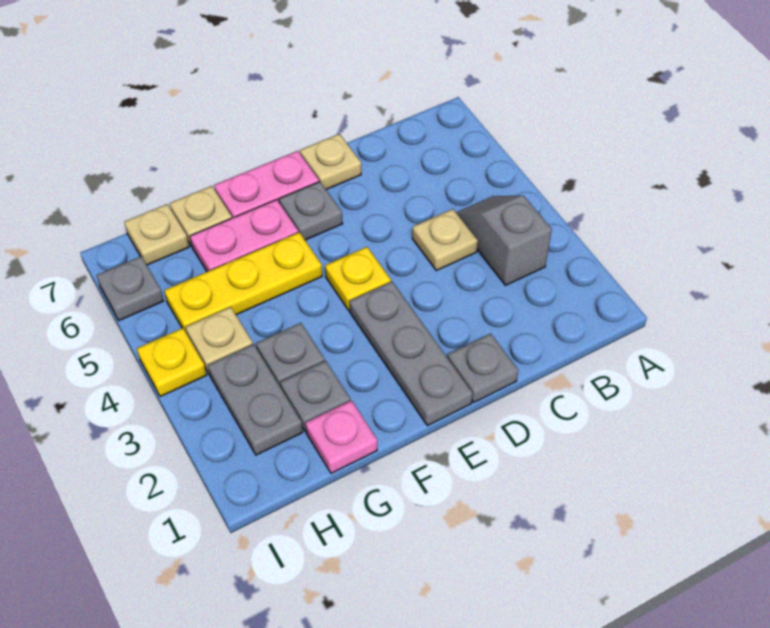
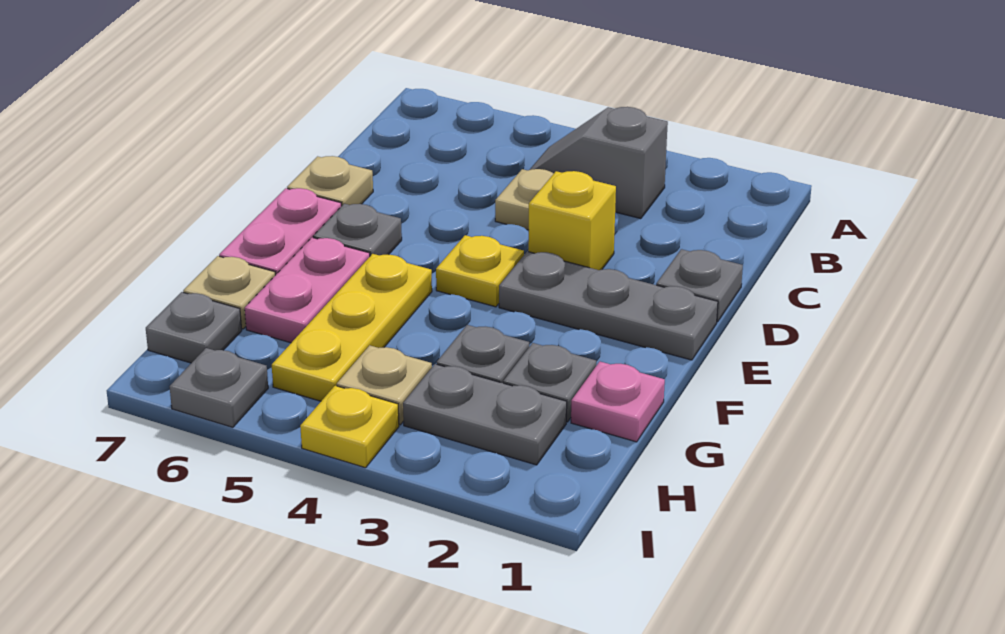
none -> yellow 1x1 brick [528,171,616,270]
tan 1x1 plate [124,204,189,265] -> grey 1x1 plate [146,292,242,363]

